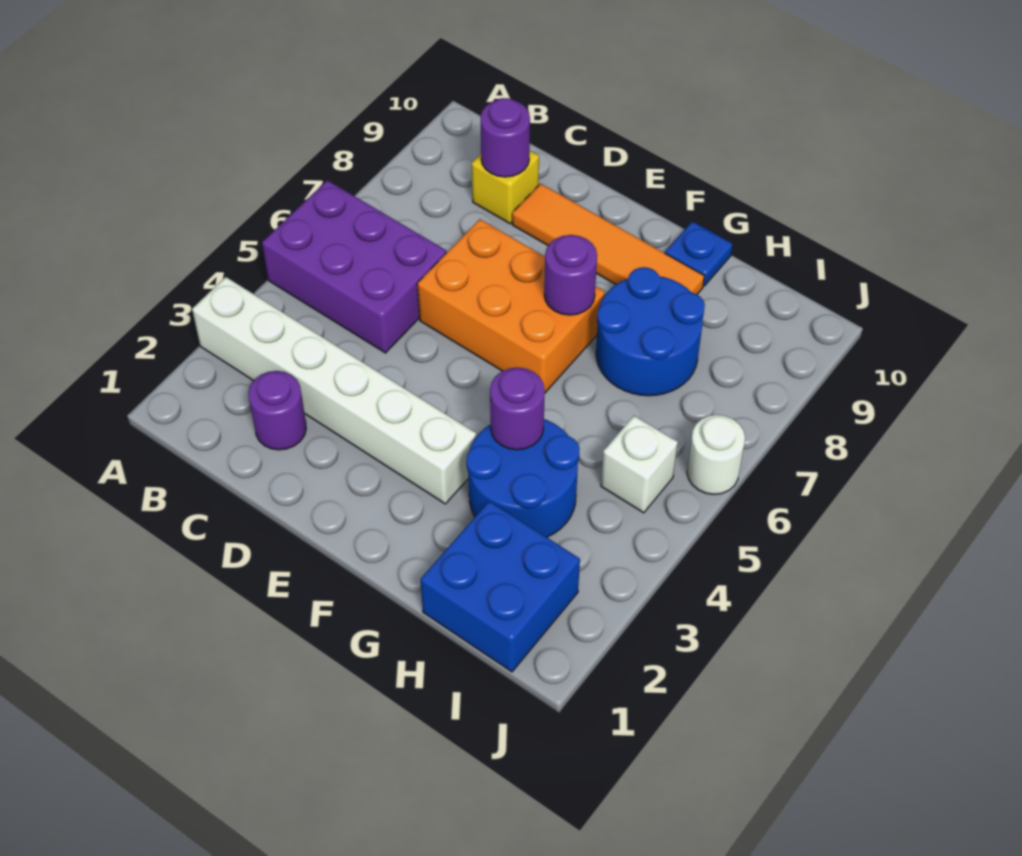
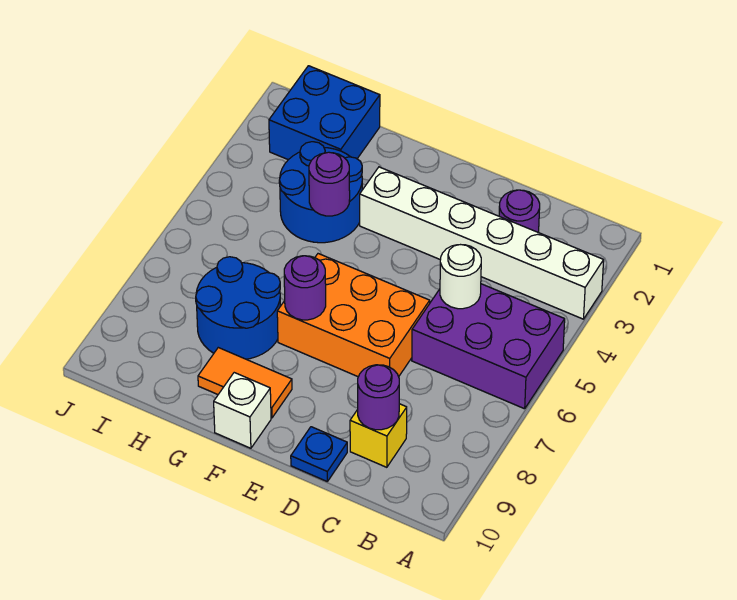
orange 1x4 tile [512,184,704,294] -> orange 1x2 tile [198,348,292,418]
blue 1x1 plate [665,221,732,286] -> blue 1x1 plate moved to [291,427,347,481]
white 1x1 brick [601,416,678,513] -> white 1x1 brick moved to [214,373,271,448]
white 1x1 round brick [687,415,745,494] -> white 1x1 round brick moved to [440,245,481,309]

